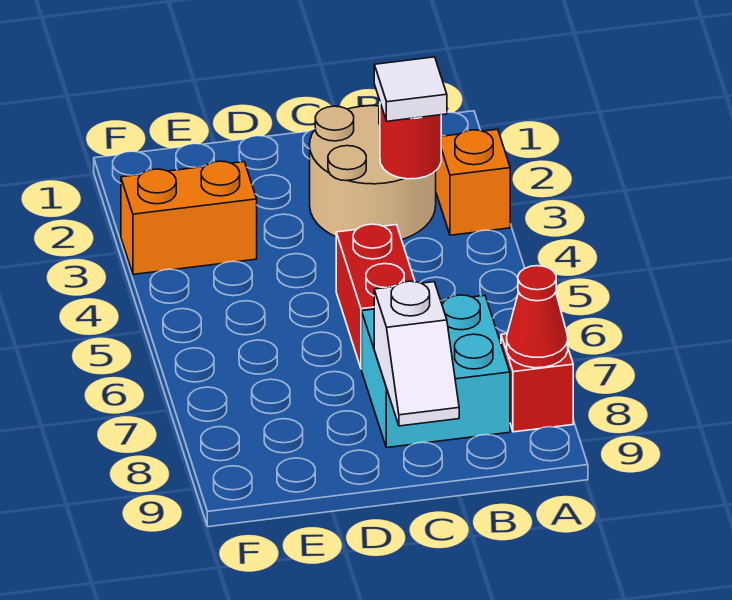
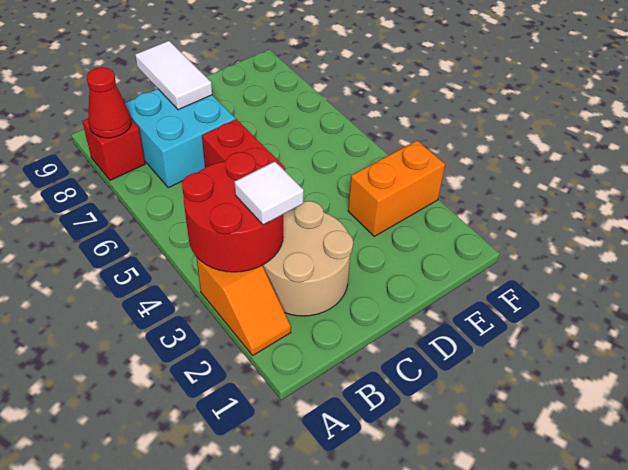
red 1x1 round brick [380,103,441,179] -> red 2x2 round brick [182,152,283,272]
white 1x2 slope [374,281,459,426] -> white 1x2 tile [135,41,212,110]

